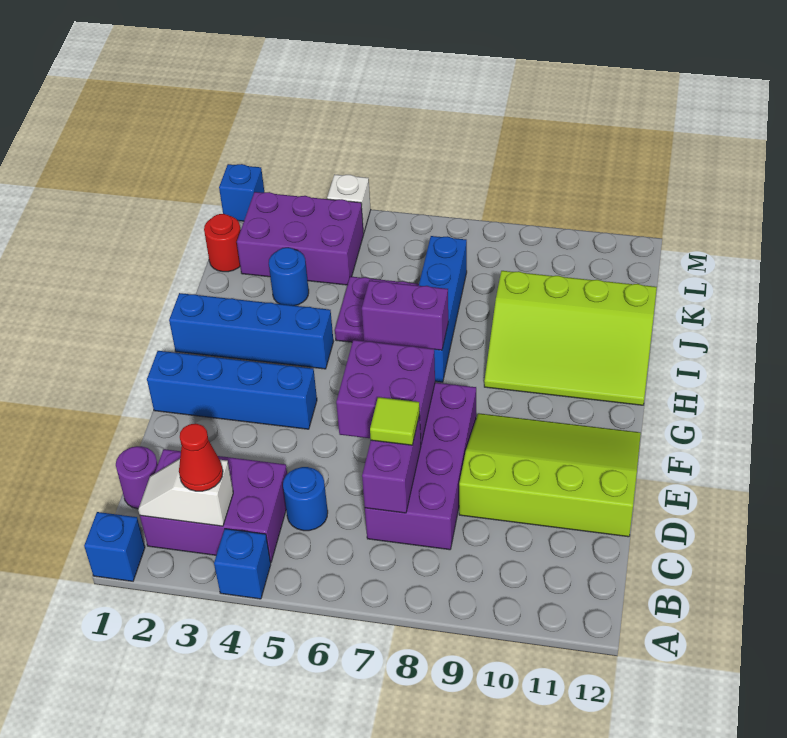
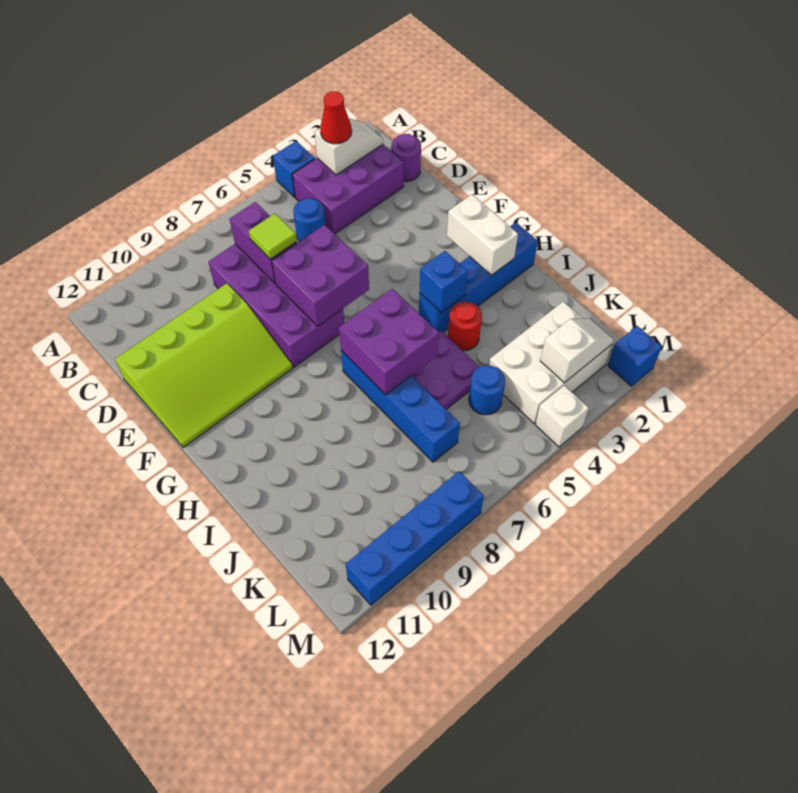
blue 1x1 brick [84,512,145,581] -> blue 1x1 brick moved to [420,251,468,313]
blue 1x4 brick [147,351,317,429] -> blue 1x4 brick moved to [346,471,484,605]
none -> white 1x2 brick [447,194,518,275]
purple 1x2 brick [362,280,448,350] -> purple 2x2 brick [339,289,439,395]
lime 3x4 slope [484,271,657,405] -> none
blue 1x1 round brick [269,248,309,306] -> blue 1x1 round brick moved to [469,365,505,415]
red 1x1 round brick [204,214,241,272] -> red 1x1 round brick moved to [448,302,482,351]
purple 2x3 brick [237,192,364,285] -> white 2x3 brick [489,302,612,423]
none -> white 1x2 slope [540,319,613,383]

